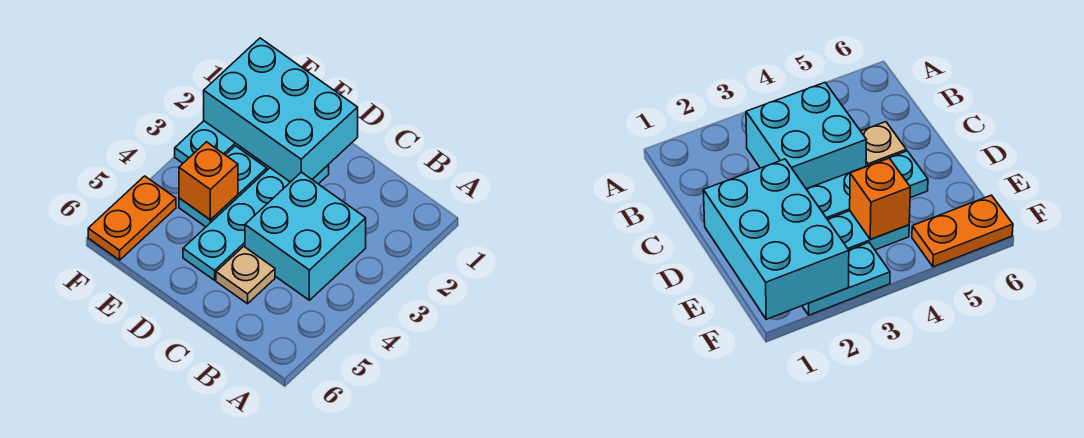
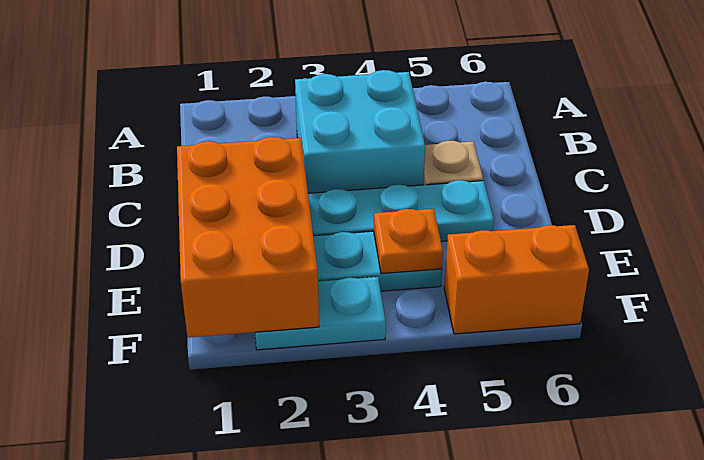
cyan 2x3 brick [204,38,358,182] -> orange 2x3 brick [177,137,319,338]
orange 1x1 brick [179,142,238,220] -> orange 1x1 plate [374,209,443,274]
orange 1x2 plate [88,176,176,260] -> orange 1x2 brick [444,225,589,334]

